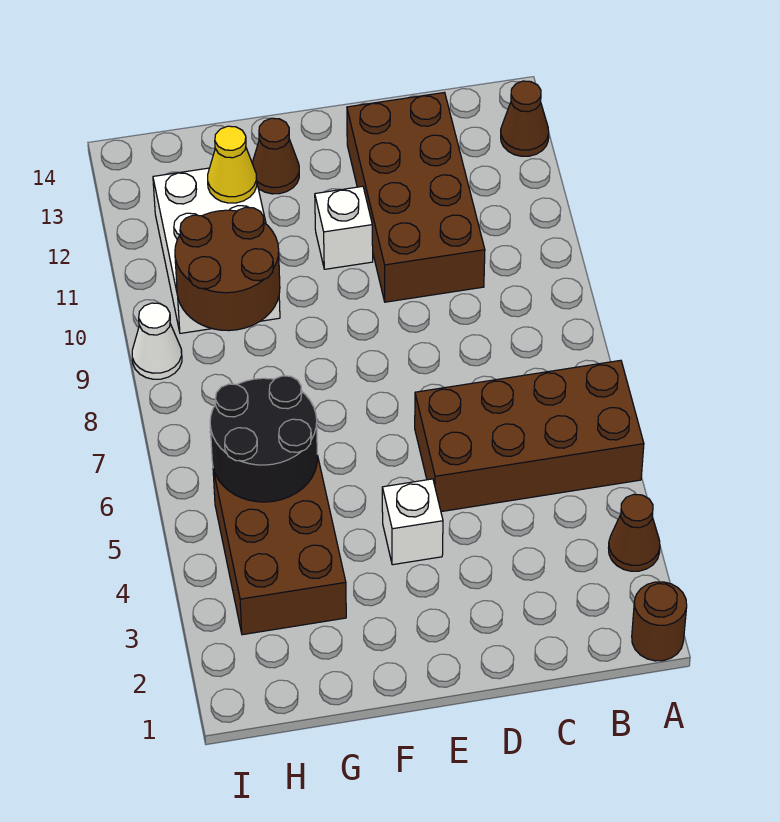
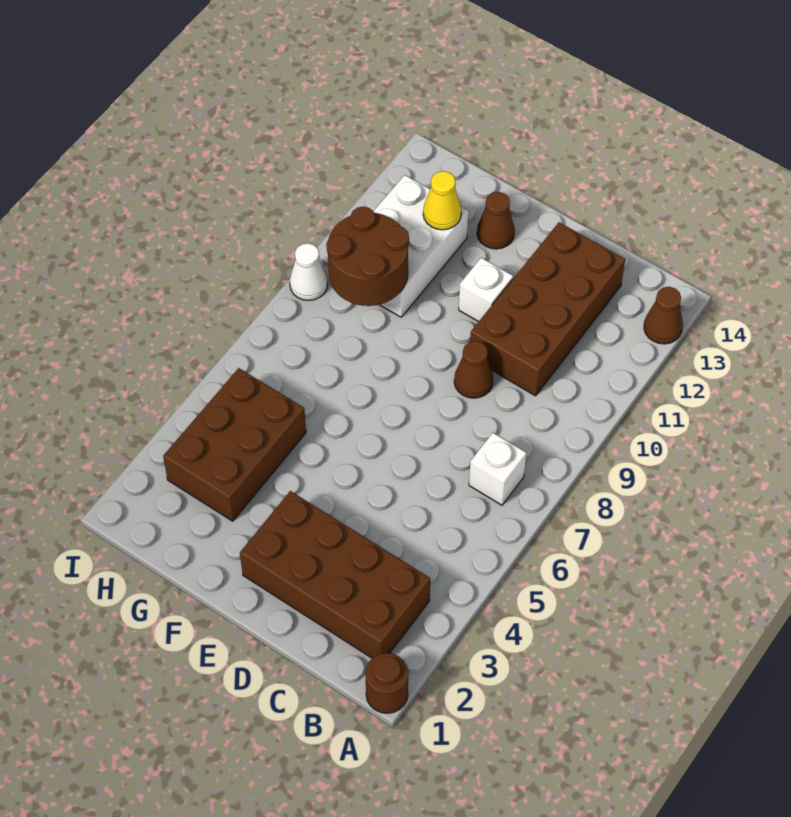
brown 1x1 cone [608,494,660,571] -> brown 1x1 cone moved to [454,341,493,398]
brown 2x4 brick [415,360,644,512] -> brown 2x4 brick moved to [240,491,430,658]
white 1x1 brick [382,479,443,565] -> white 1x1 brick moved to [469,433,526,505]
black 2x2 round brick [210,376,317,502] -> none

